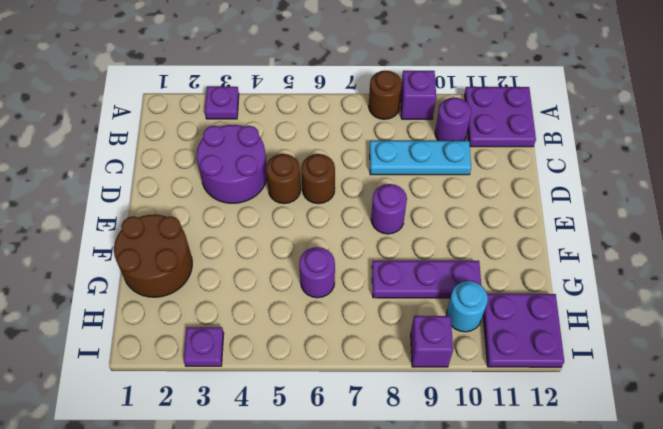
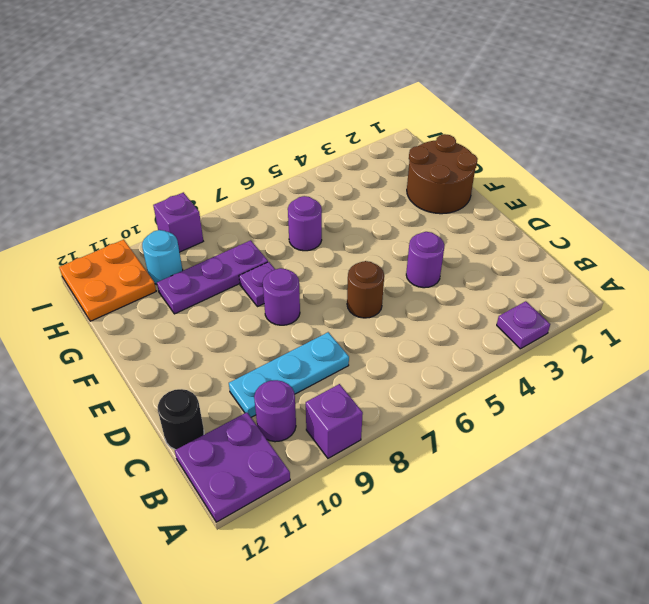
brown 1x1 round brick [369,71,402,119] -> none
purple 2x2 round brick [197,125,267,203] -> purple 1x1 round brick [406,232,445,288]
none -> black 1x1 round brick [158,389,204,450]
brown 1x1 round brick [266,154,301,204] -> none
purple 2x2 plate [483,294,564,367] -> orange 2x2 plate [59,240,156,321]
purple 1x1 plate [184,327,224,366] -> purple 1x1 plate moved to [239,262,275,307]

